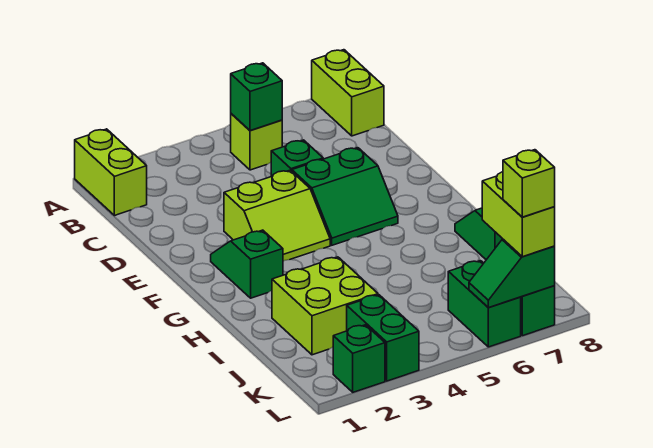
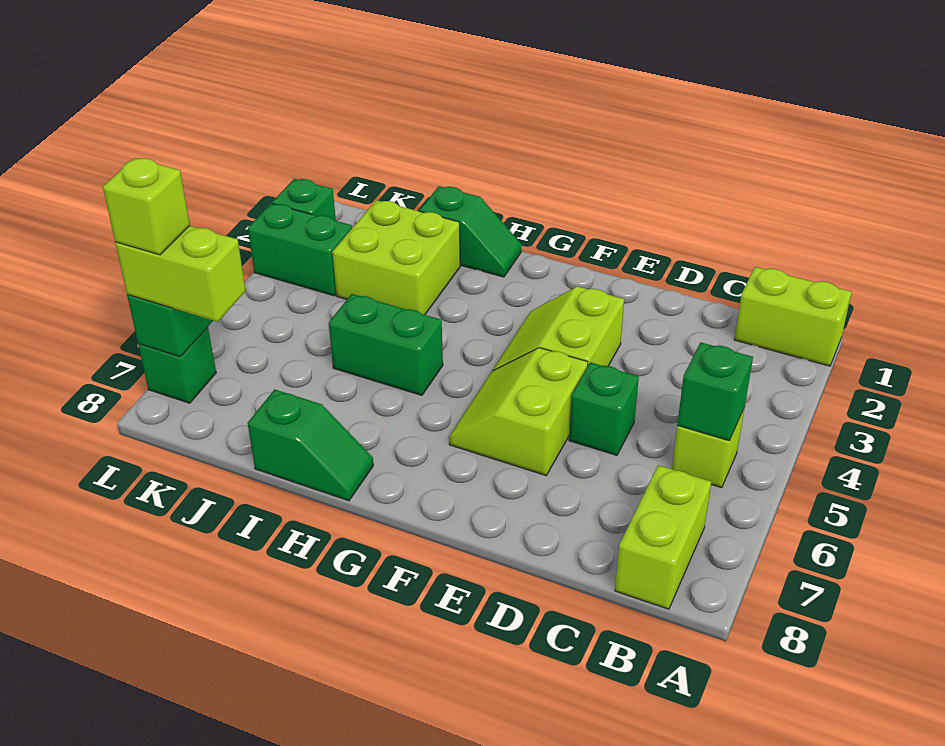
lime 1x2 brick [312,50,384,136] -> lime 1x2 brick turned to [615,465,711,609]
green 2x2 slope [292,148,398,245] -> lime 2x2 slope [449,348,588,476]
green 1x2 slope [211,230,283,298] -> green 1x2 slope moved to [419,186,522,277]
green 1x2 brick [448,261,521,347] -> green 1x2 brick moved to [329,294,443,395]

